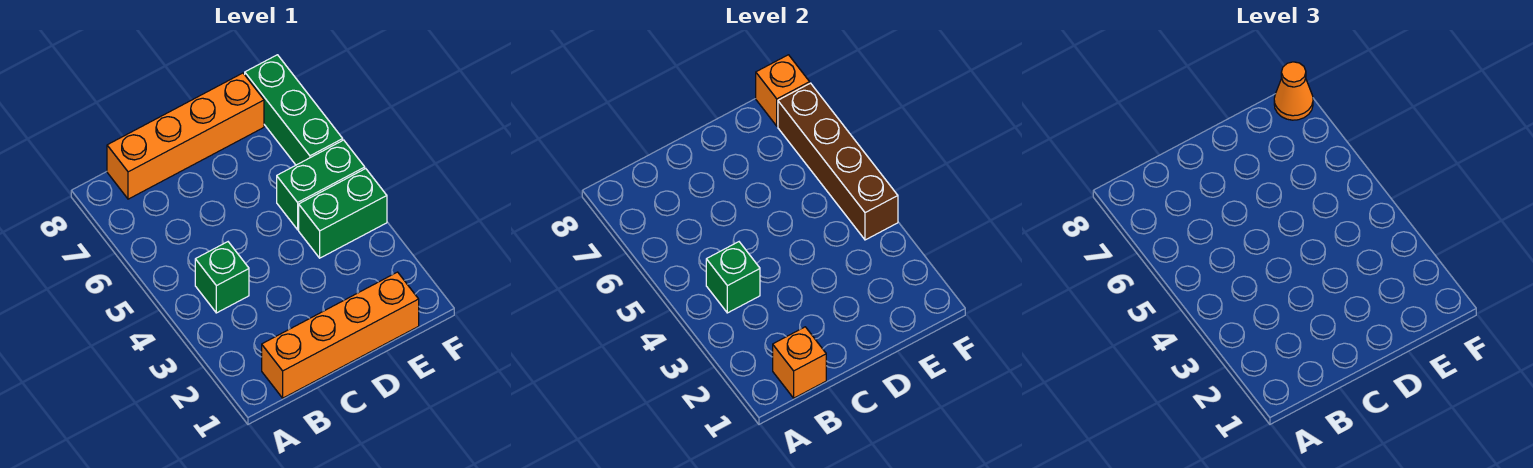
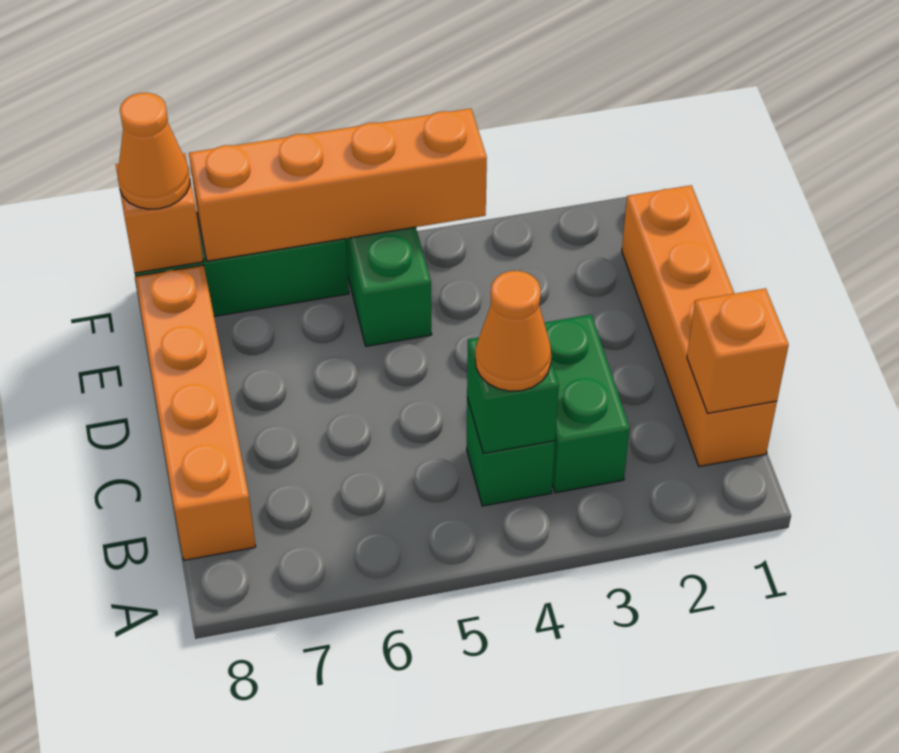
none -> orange 1x1 cone [475,271,551,391]
green 1x2 brick [299,169,387,258] -> green 1x2 brick moved to [544,315,630,493]
brown 1x4 brick [778,83,898,240] -> orange 1x4 brick [189,108,487,261]

